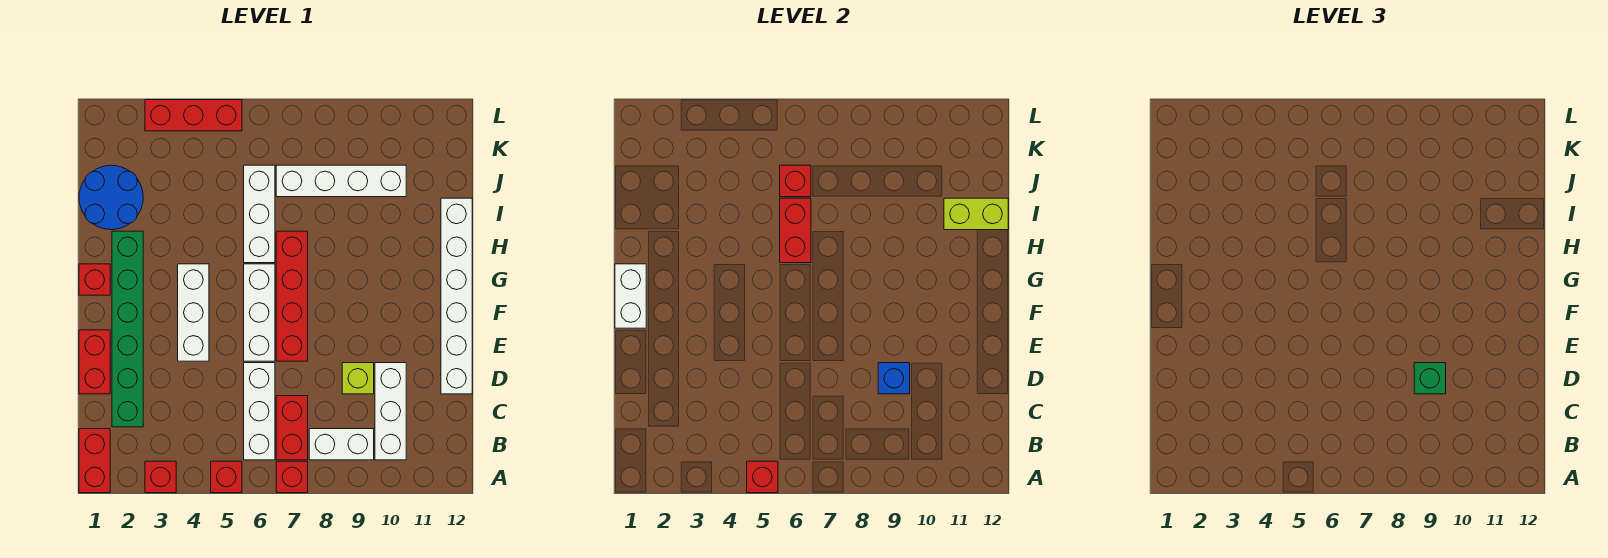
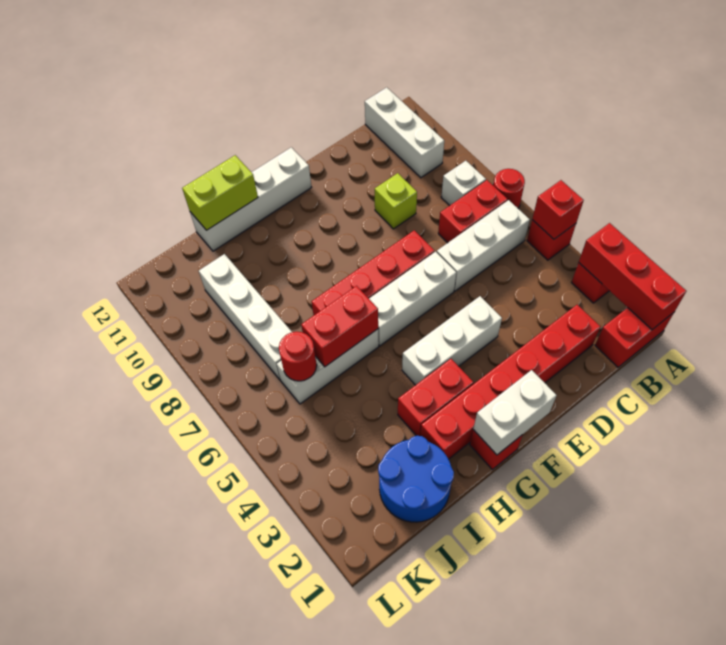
red 1x1 brick [276,461,308,493] -> red 1x1 round brick [493,169,525,208]
white 1x2 brick [309,429,374,460] -> white 1x1 brick [441,161,486,206]
white 1x3 brick [375,363,406,460] -> white 1x3 brick turned to [365,87,444,178]
green 1x6 brick [112,231,143,427] -> red 1x6 brick [420,305,601,459]
red 1x2 brick [79,330,110,394] -> red 1x2 brick moved to [398,359,473,436]
blue 1x1 brick [878,363,910,394] -> none
green 1x1 brick [1414,363,1446,394] -> none
white 1x6 brick [441,198,472,394] -> white 1x4 brick [190,147,312,251]
lime 1x2 brick [944,198,1008,230] -> lime 1x2 brick turned to [182,155,258,230]
red 1x1 brick [780,165,811,197] -> red 1x1 round brick [279,332,317,381]
red 1x3 brick [145,100,242,131] -> red 1x3 brick moved to [579,223,686,330]

